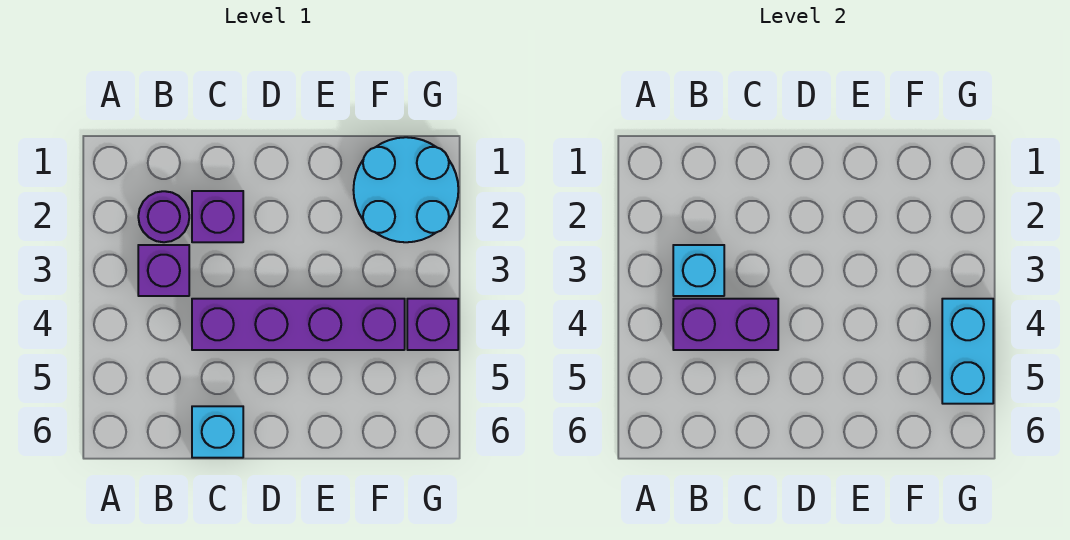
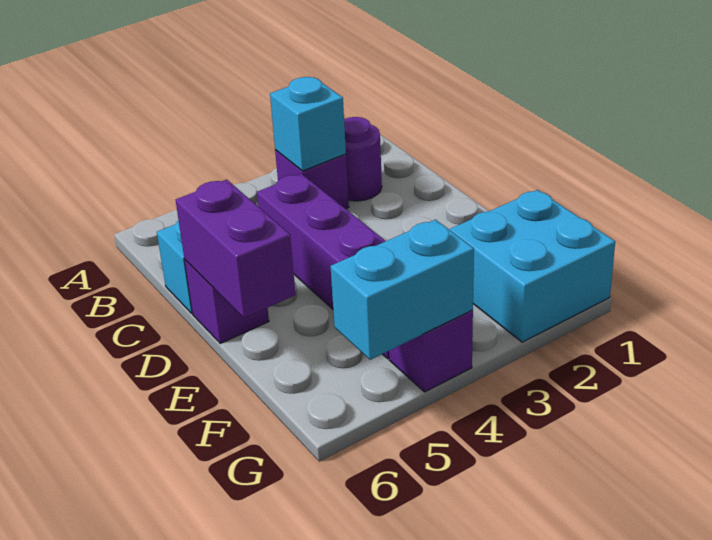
purple 1x2 brick [673,299,778,350] -> purple 1x2 brick moved to [176,180,295,318]
purple 1x1 brick [192,191,243,242] -> purple 1x1 brick moved to [185,260,269,343]
cyan 2x2 round brick [353,137,458,242] -> cyan 2x2 brick [449,190,615,342]

